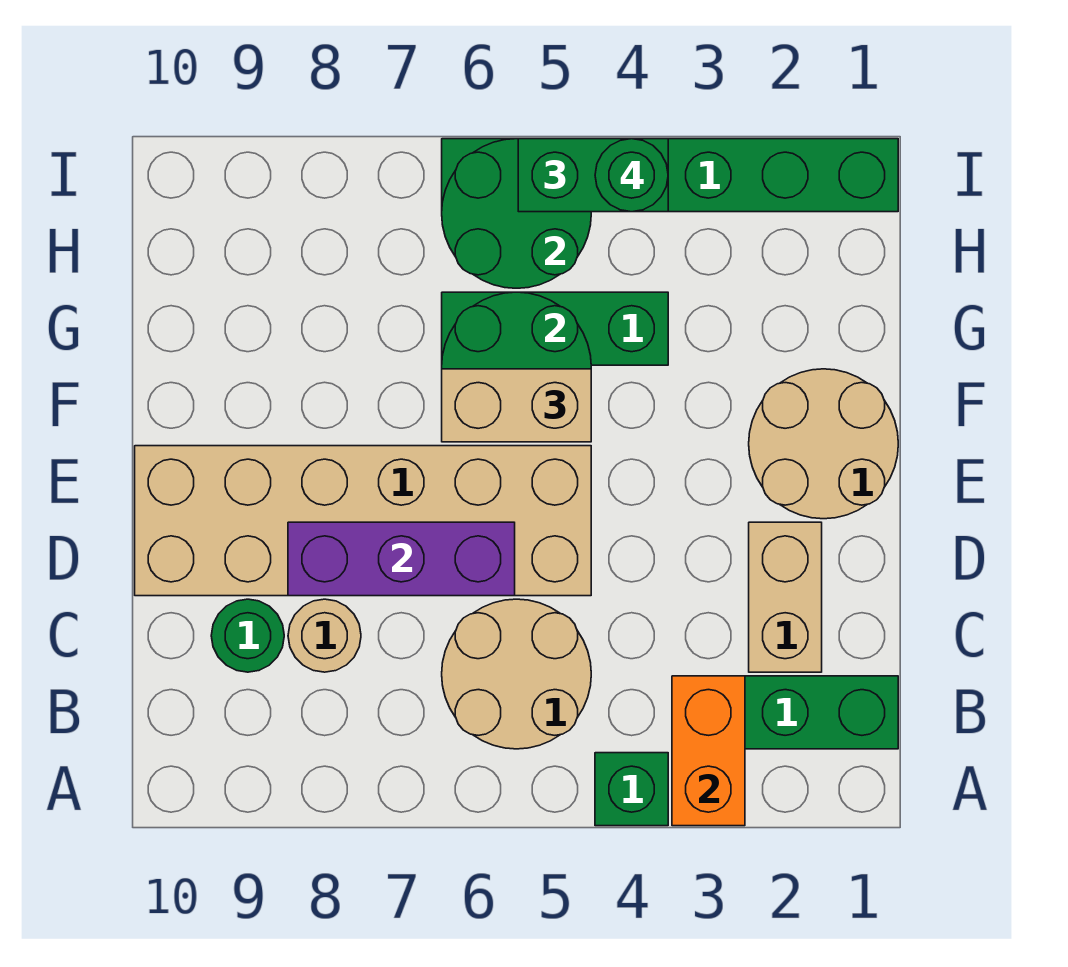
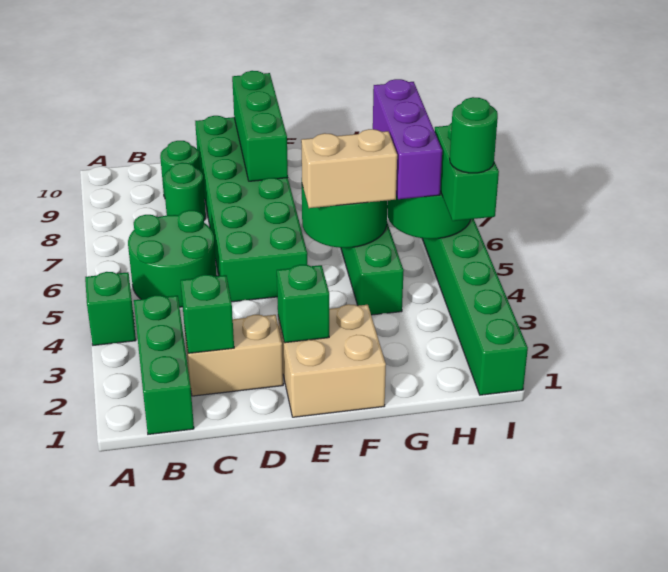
orange 1x2 brick [672,676,745,826] -> none
tan 2x2 round brick [442,599,591,749] -> green 2x2 round brick [128,210,216,307]
none -> green 1x1 brick [181,275,234,353]
tan 1x1 round brick [288,599,361,672] -> green 1x1 round brick [164,163,206,220]
tan 2x6 brick [135,446,591,596] -> green 2x6 brick [195,116,307,302]
purple 1x3 brick [288,522,515,596] -> purple 1x3 brick moved to [373,79,442,199]
tan 2x2 round brick [749,369,898,519] -> tan 2x2 brick [278,304,386,417]
none -> green 1x1 brick [277,265,329,343]
none -> green 1x3 brick [232,71,288,181]
tan 1x2 brick [442,369,591,442] -> tan 1x2 brick turned to [301,129,397,208]

